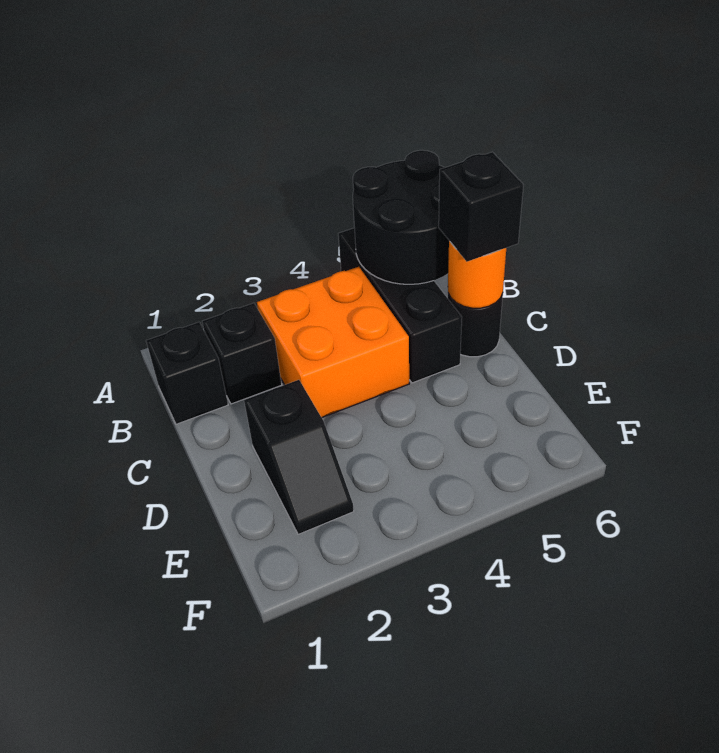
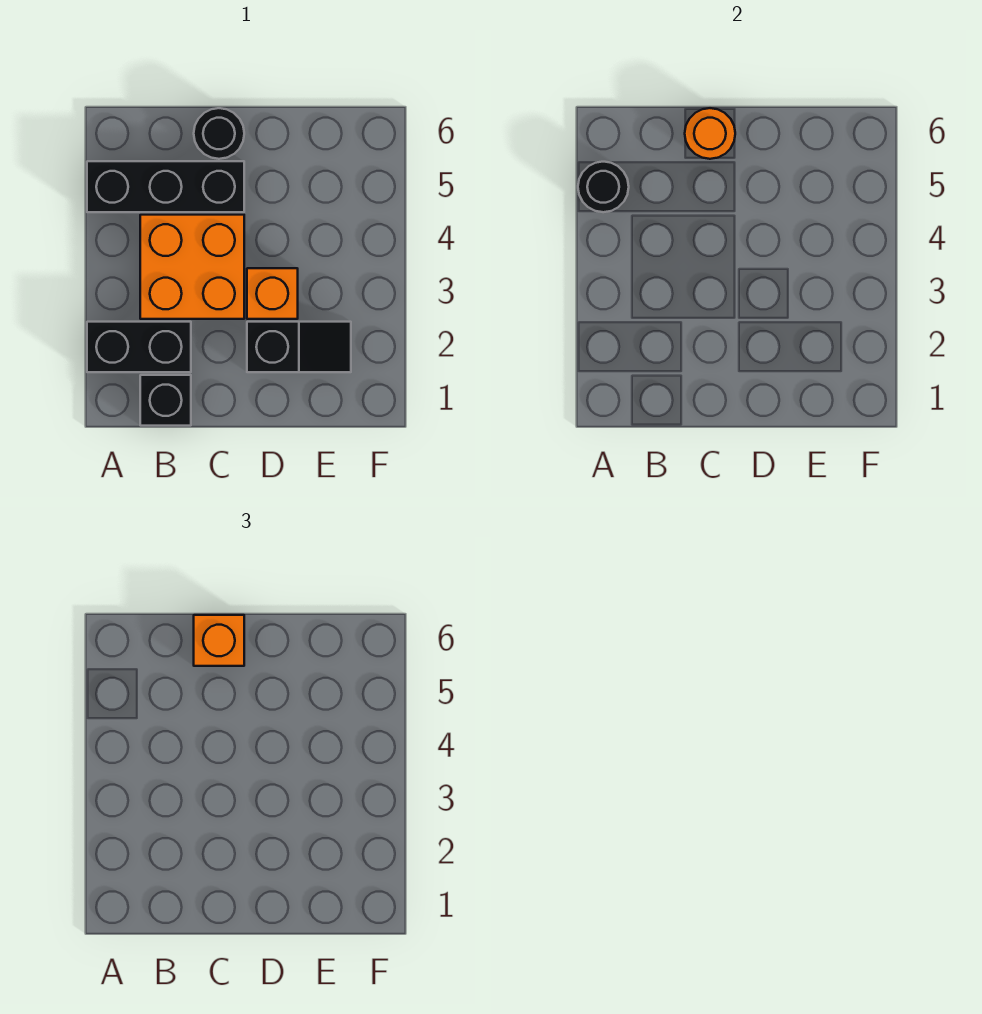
black 2x2 round brick [353,150,449,284] -> black 1x1 round brick [578,162,629,212]
black 1x1 brick [202,303,282,404] -> black 1x2 brick [87,322,191,372]
black 1x1 brick [439,152,523,262] -> orange 1x1 brick [194,615,244,666]
none -> orange 1x1 brick [247,268,298,319]

